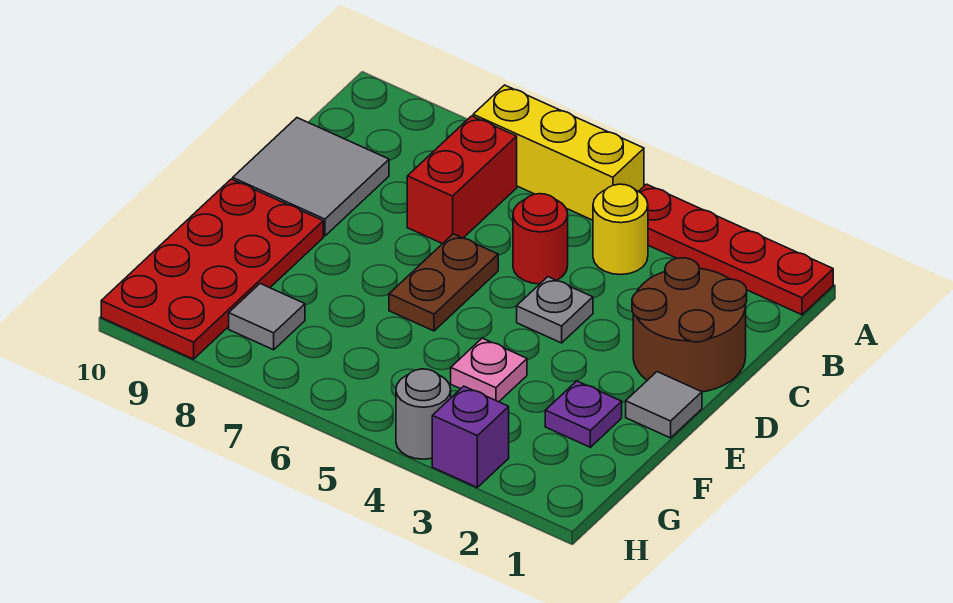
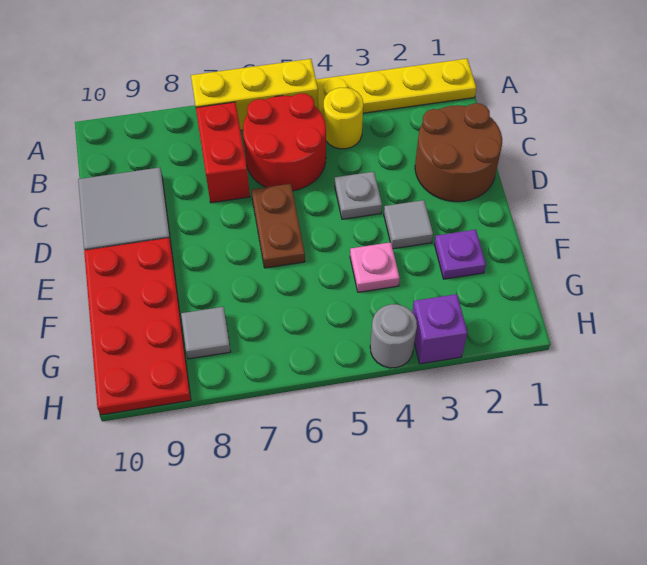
red 1x4 plate [639,184,833,315] -> yellow 1x4 plate [316,59,476,117]
red 1x1 round brick [513,194,568,284] -> red 2x2 round brick [243,93,326,191]
grey 1x1 tile [626,372,702,438] -> grey 1x1 tile moved to [384,200,433,249]

